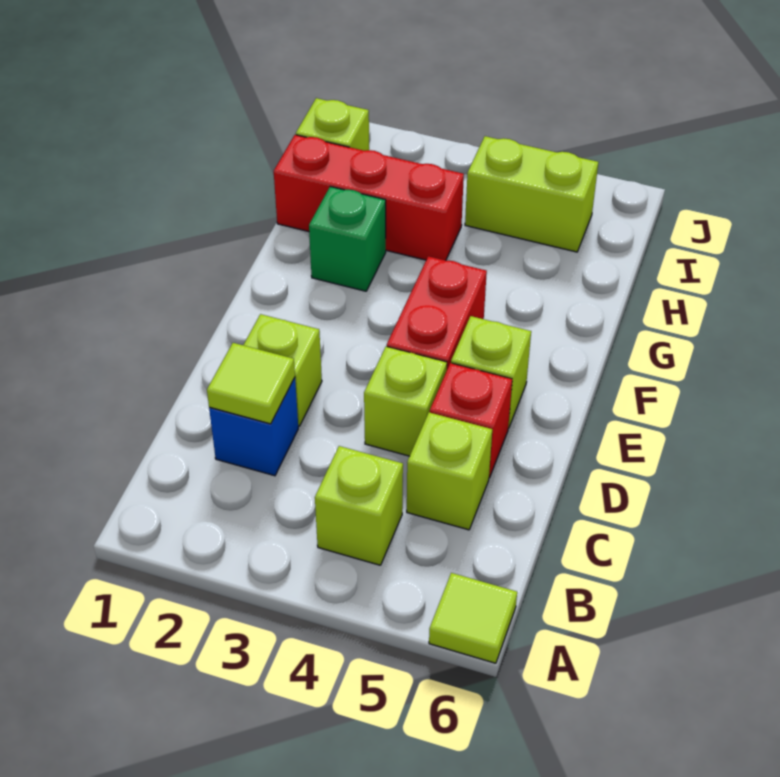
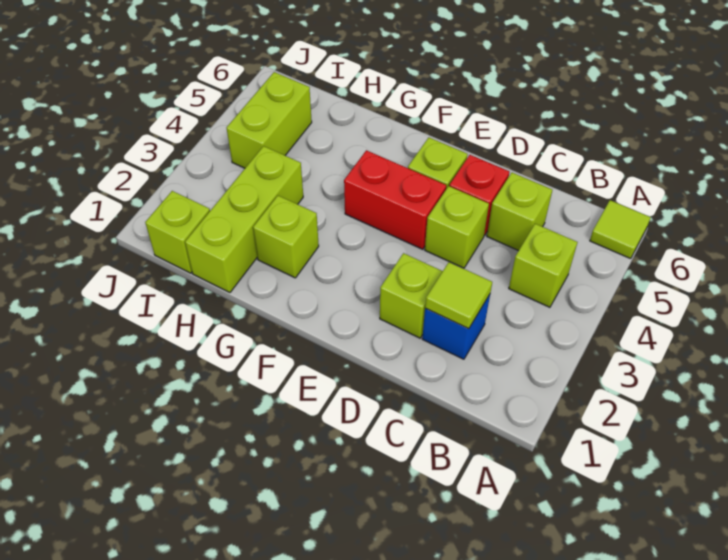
green 1x1 brick [309,187,386,291] -> lime 1x1 brick [253,196,319,278]
red 1x3 brick [274,135,464,261] -> lime 1x3 brick [185,146,303,293]

